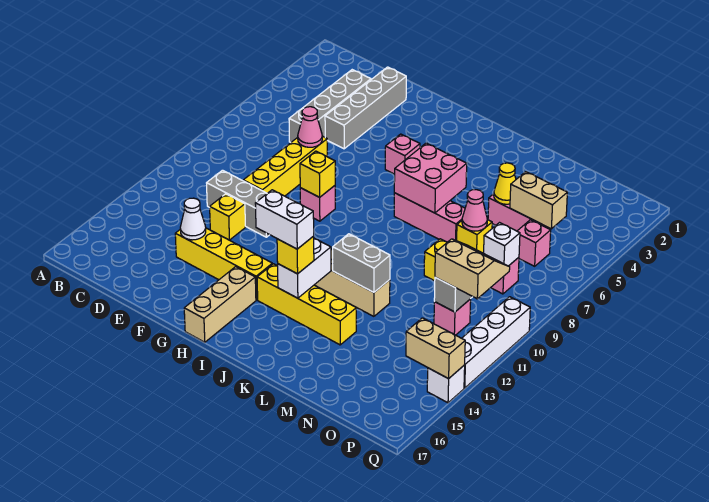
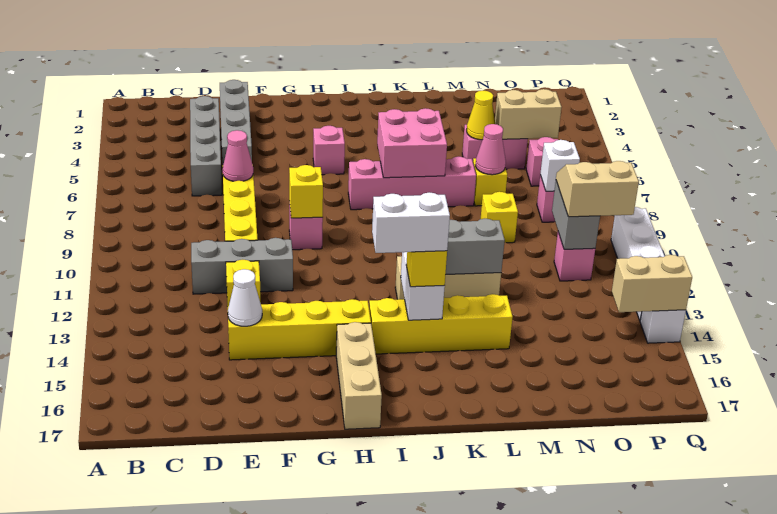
pink 1x3 brick [394,193,465,242] -> pink 1x4 brick [348,157,476,210]

